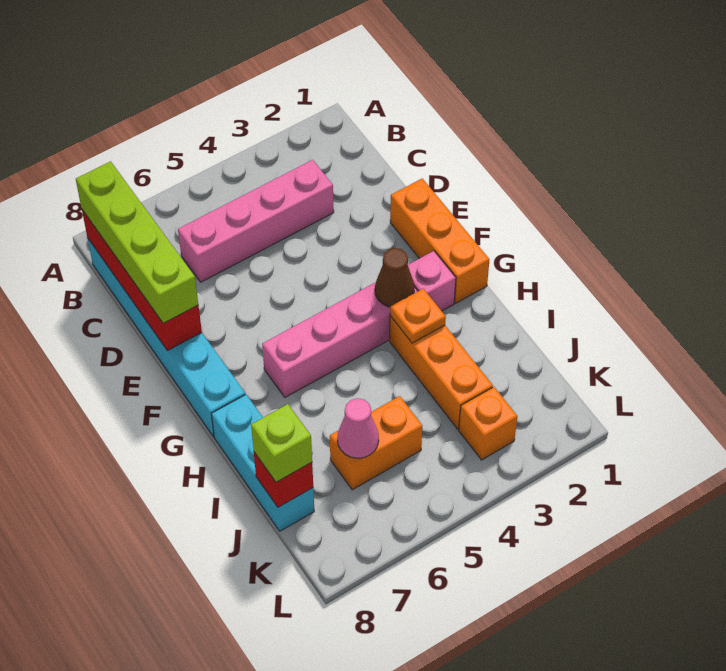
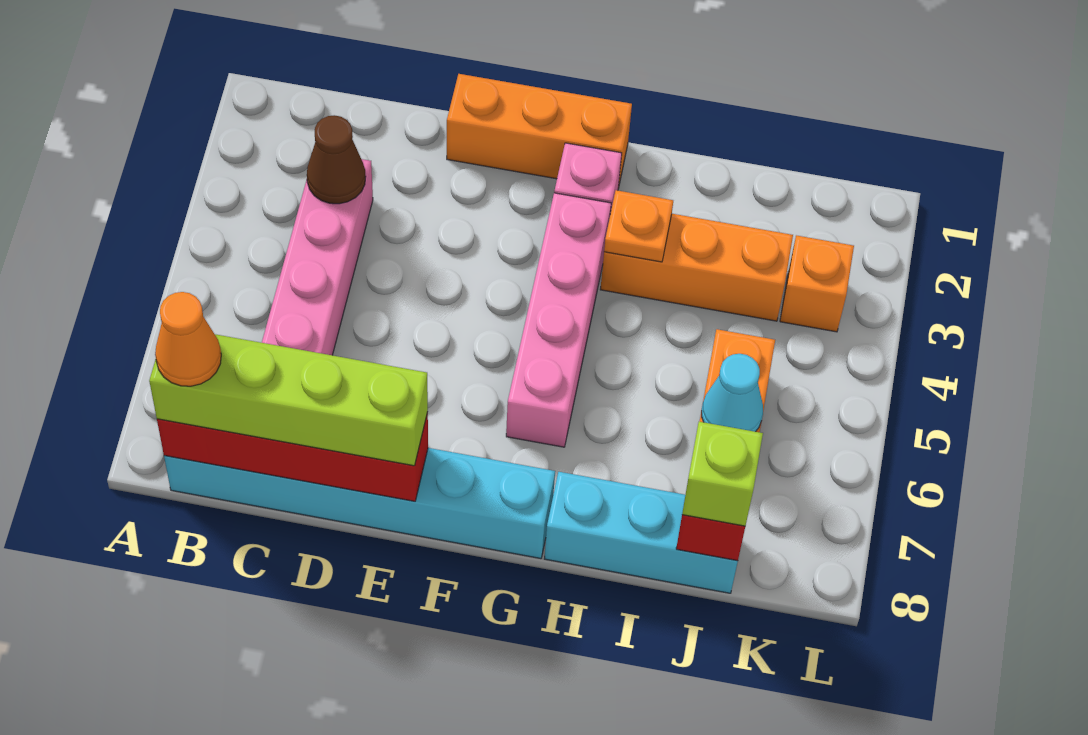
none -> orange 1x1 cone [155,292,221,386]
brown 1x1 cone [375,248,414,307] -> brown 1x1 cone moved to [307,115,366,204]
pink 1x1 cone [337,398,379,458] -> cyan 1x1 cone [702,354,763,432]

